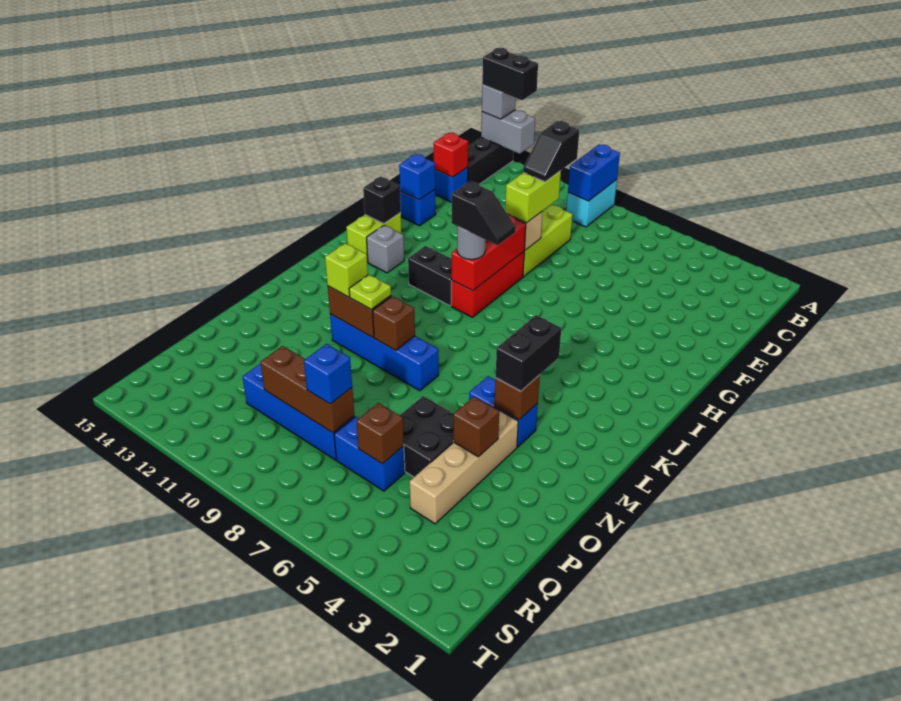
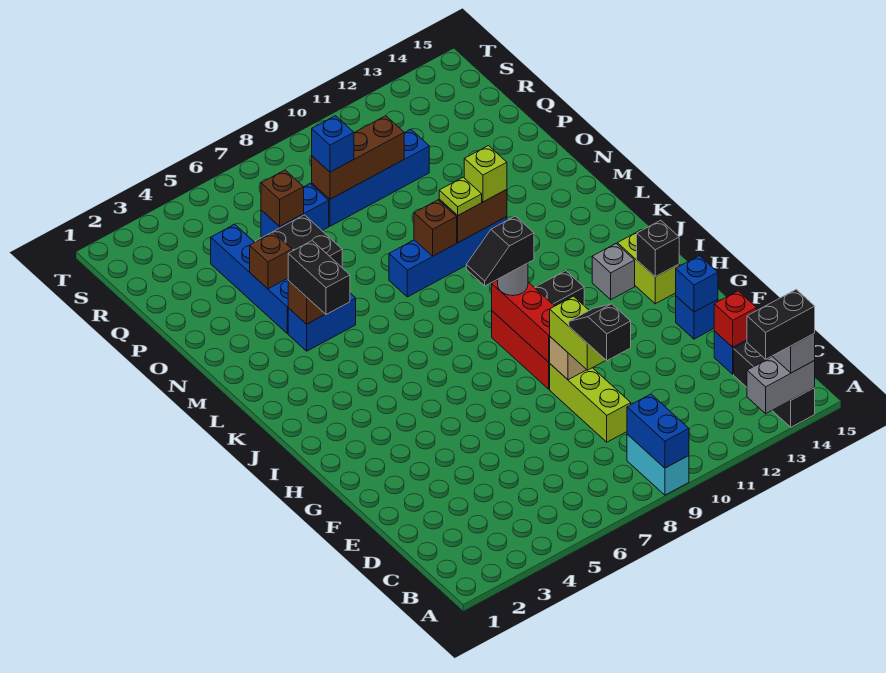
tan 1x4 brick [410,408,518,524] -> blue 1x4 brick [211,224,288,334]

